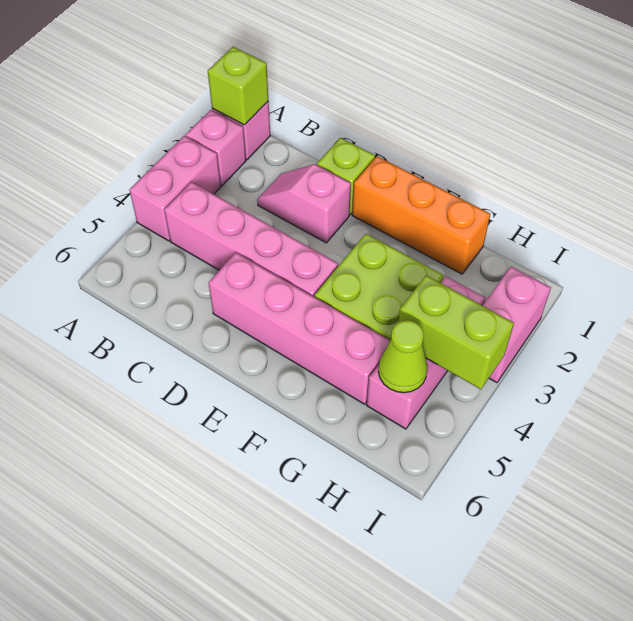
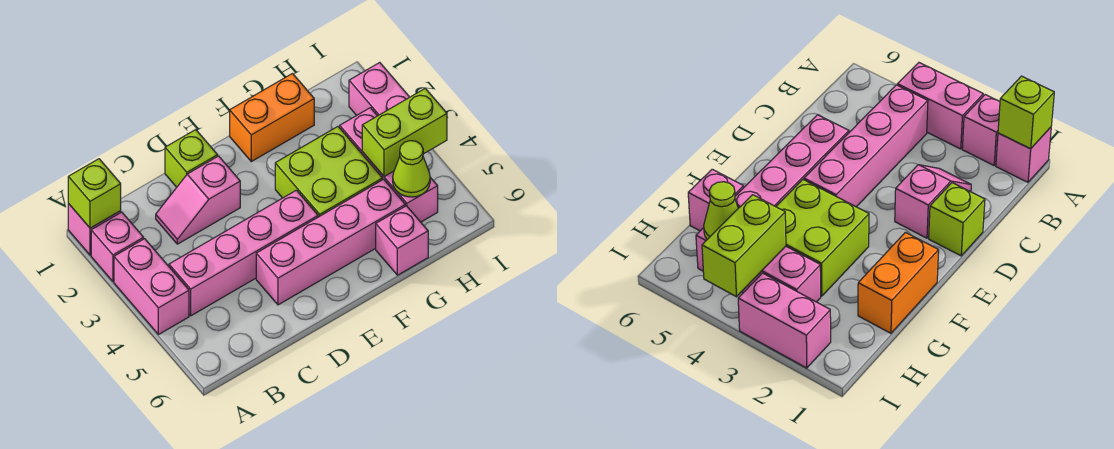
orange 1x3 brick [352,156,490,274] -> orange 1x2 brick [230,74,314,162]
none -> pink 1x1 brick [376,206,428,275]

